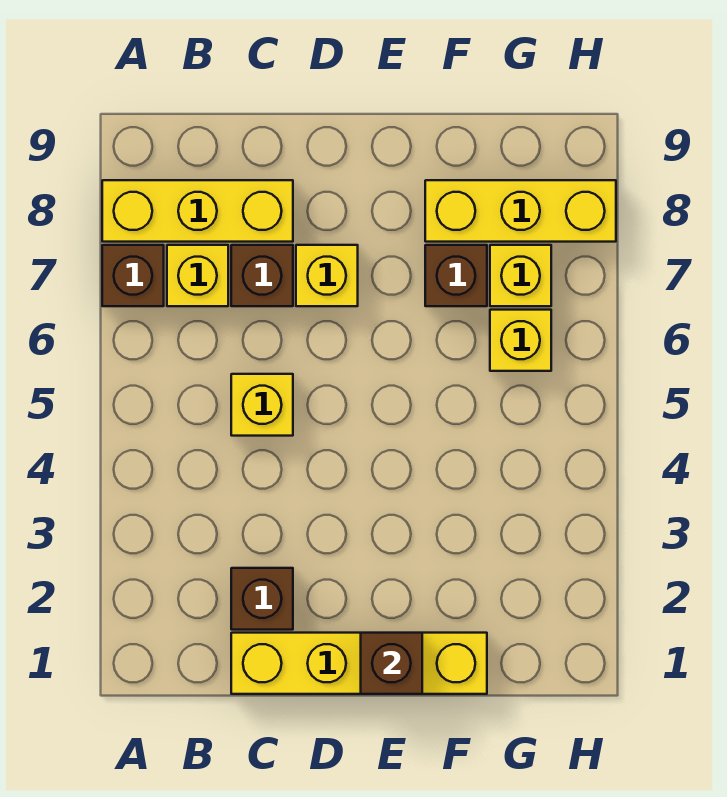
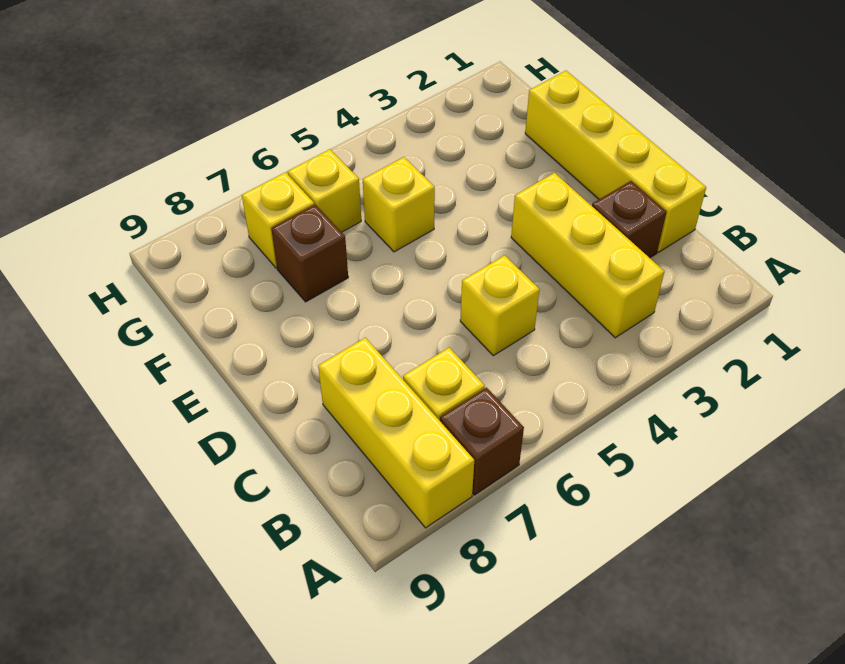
brown 1x1 brick [231,245,293,306] -> none
yellow 1x1 brick [296,245,358,306] -> yellow 1x1 brick moved to [363,157,435,252]
brown 1x1 brick [361,633,422,694] -> none
yellow 1x3 brick [425,180,616,242] -> yellow 1x3 brick moved to [511,173,664,338]

